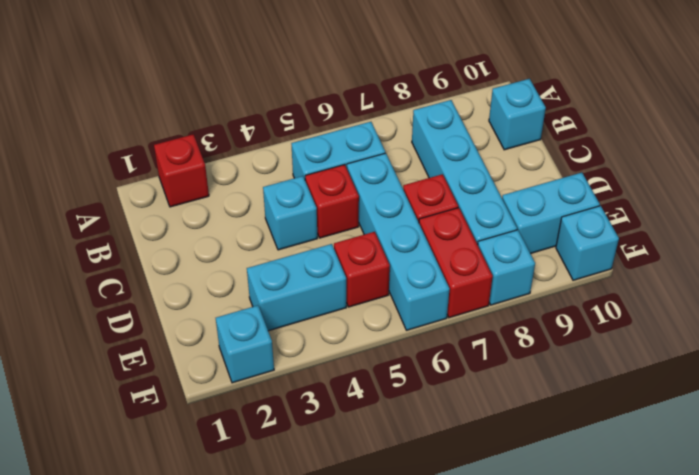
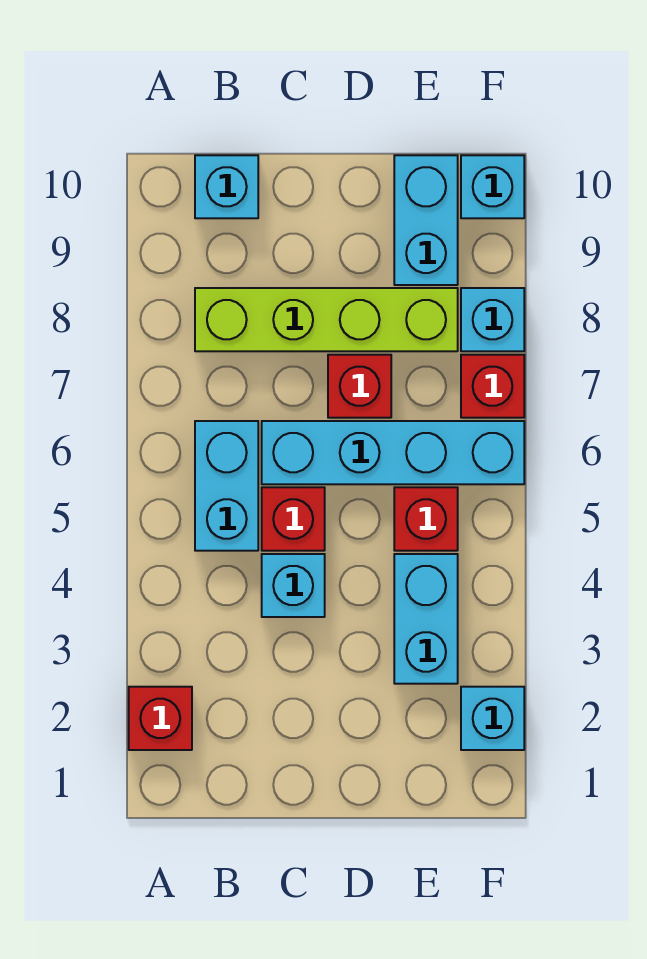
cyan 1x4 brick [412,100,517,244] -> lime 1x4 brick [195,288,458,351]
red 1x2 brick [419,208,493,318] -> red 1x1 brick [461,355,524,418]

